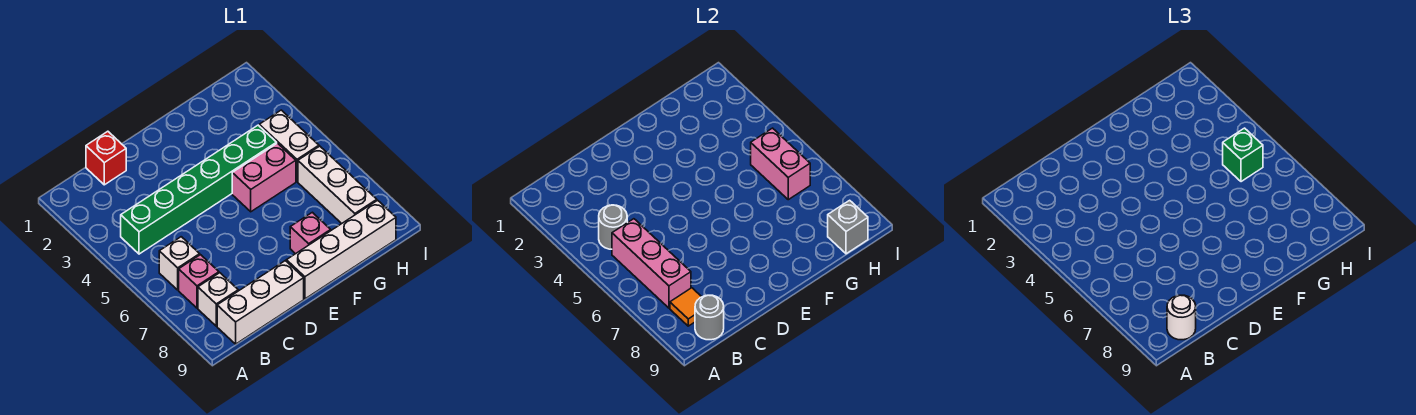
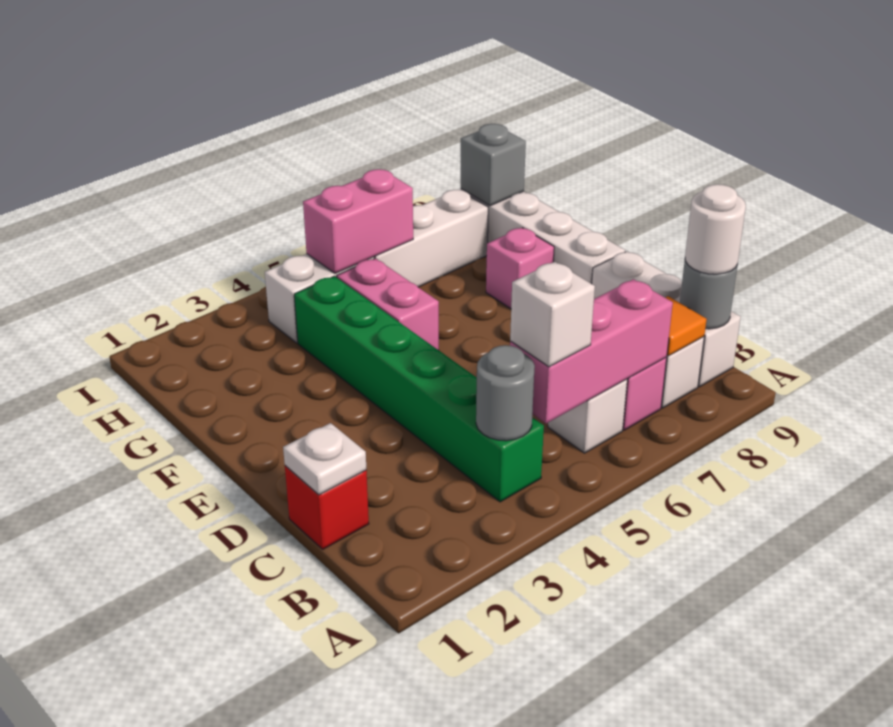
none -> white 1x1 brick [510,262,595,367]
none -> white 1x1 plate [283,423,366,495]
green 1x1 brick [1223,128,1263,182] -> none

